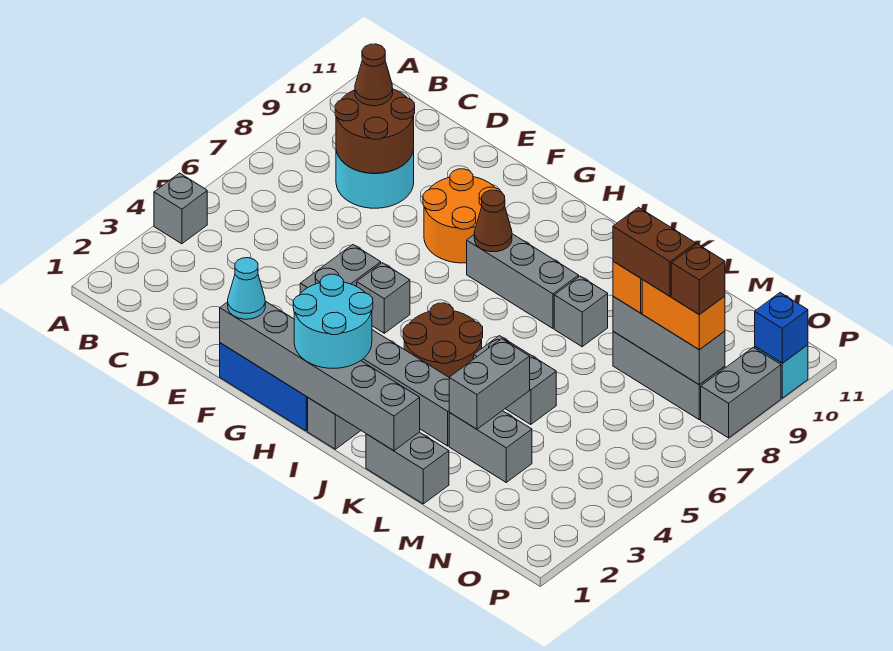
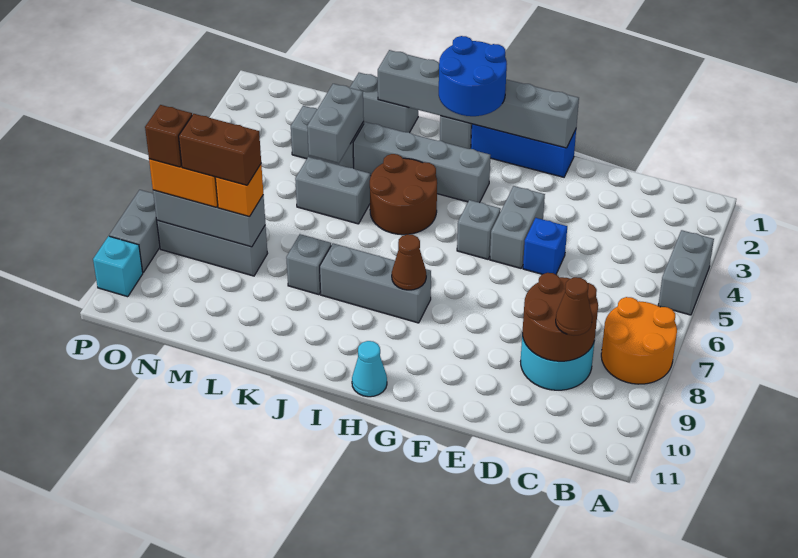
grey 1x1 brick [154,173,207,244] -> grey 1x2 brick [658,230,714,315]
cyan 1x1 cone [228,258,265,319] -> cyan 1x1 cone moved to [352,341,387,397]
orange 2x2 round brick [423,169,501,263] -> orange 2x2 round brick moved to [601,297,677,384]
cyan 2x2 round brick [293,274,373,368] -> blue 2x2 round brick [439,36,507,116]
blue 1x1 brick [755,293,808,363] -> blue 1x1 brick moved to [523,218,567,274]

